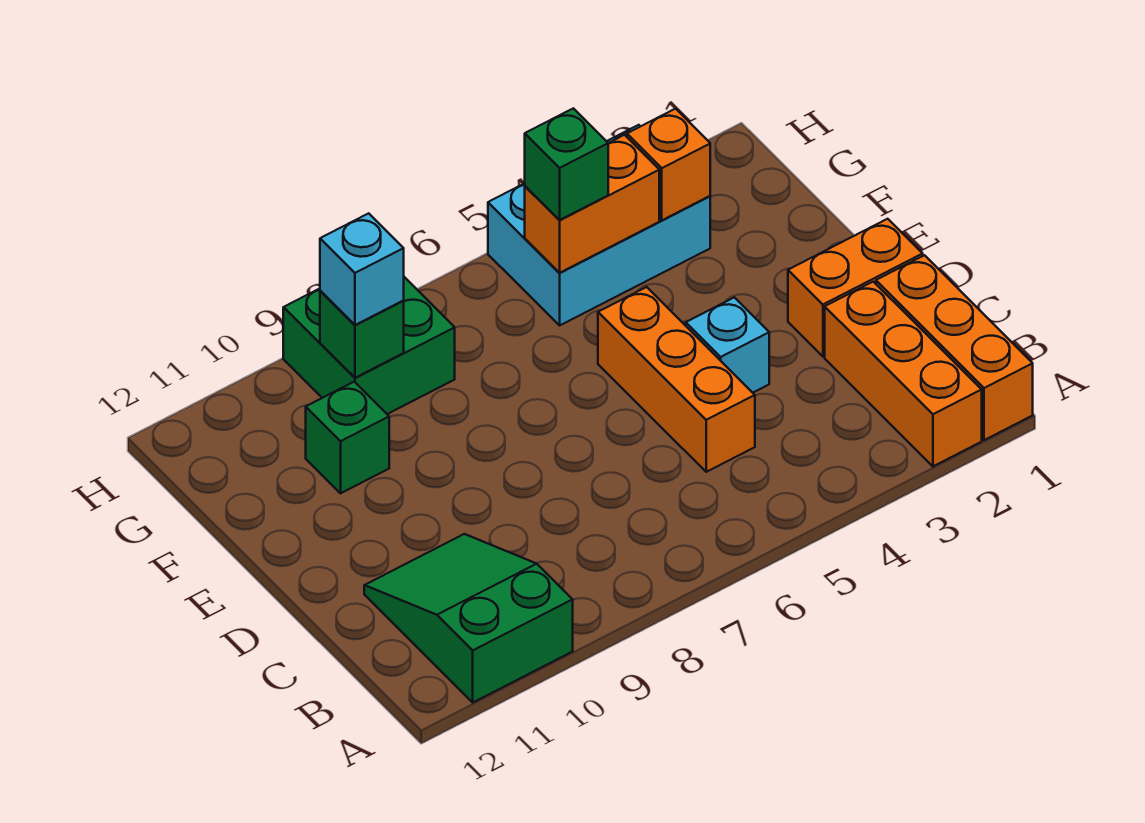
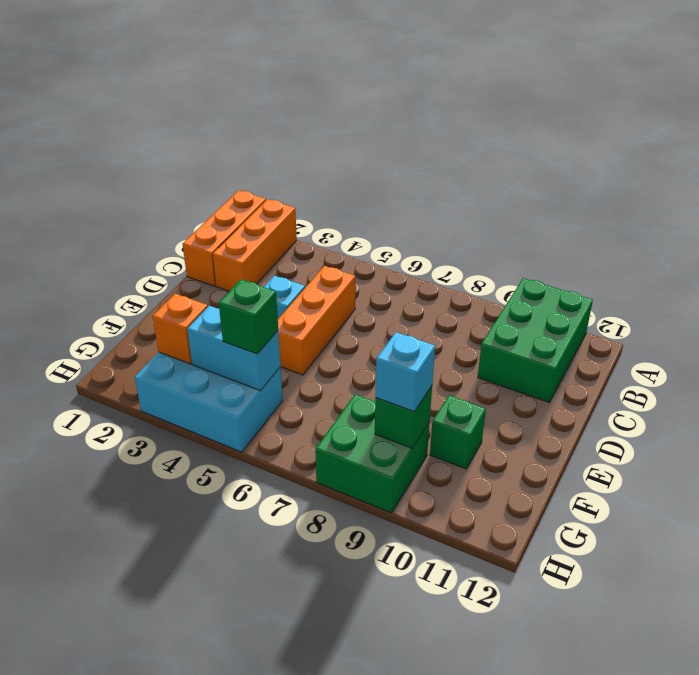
green 2x3 slope [364,534,573,702] -> green 2x3 brick [478,278,593,402]
orange 1x2 brick [788,219,923,357] -> none
orange 1x2 brick [525,135,659,273] -> cyan 1x2 brick [187,306,281,391]

